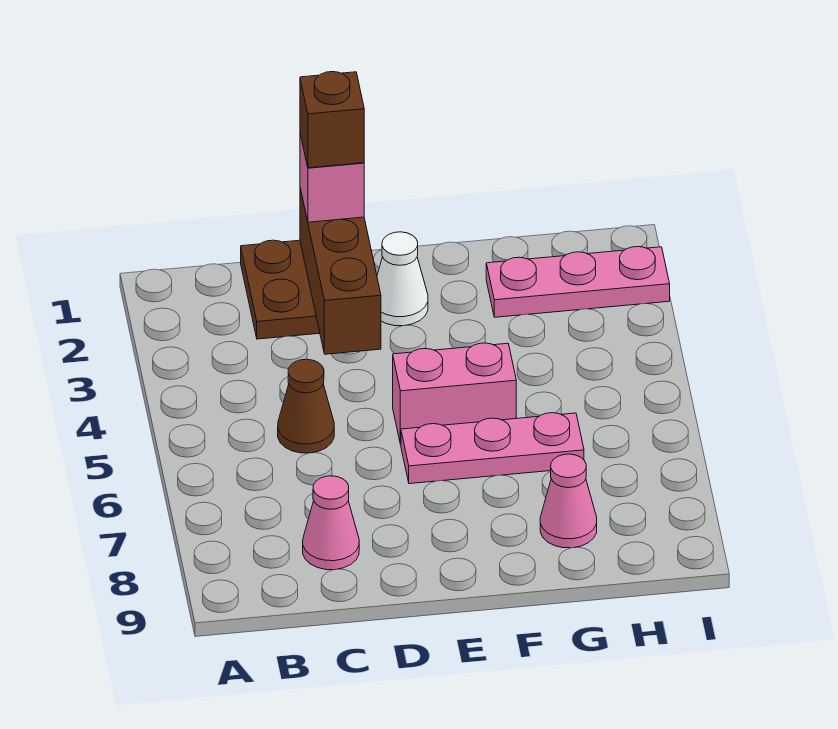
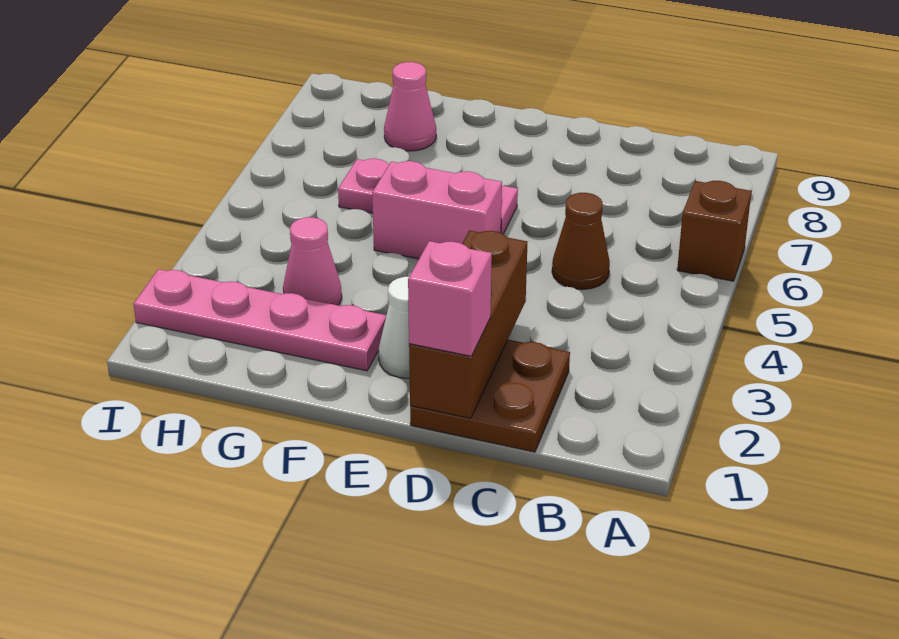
pink 1x1 cone [303,476,359,570] -> pink 1x1 cone moved to [283,217,342,305]
brown 1x1 brick [300,72,364,168] -> brown 1x1 brick moved to [677,181,751,281]
pink 1x3 plate [486,247,670,317] -> pink 1x4 plate [134,269,386,371]

